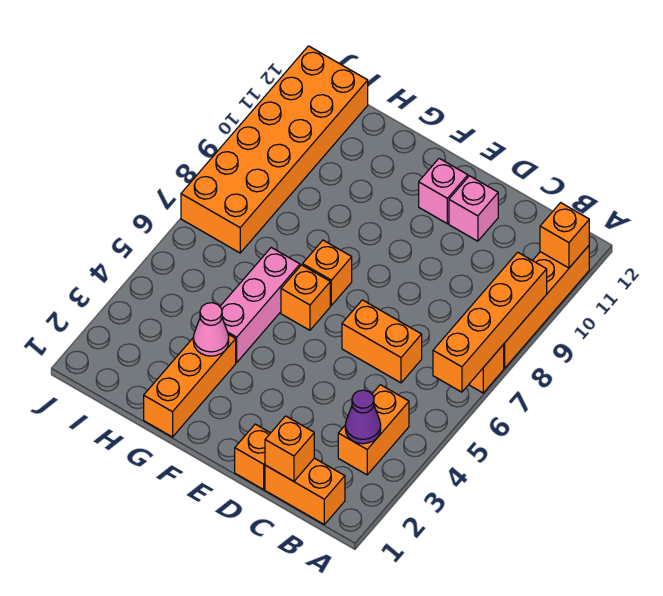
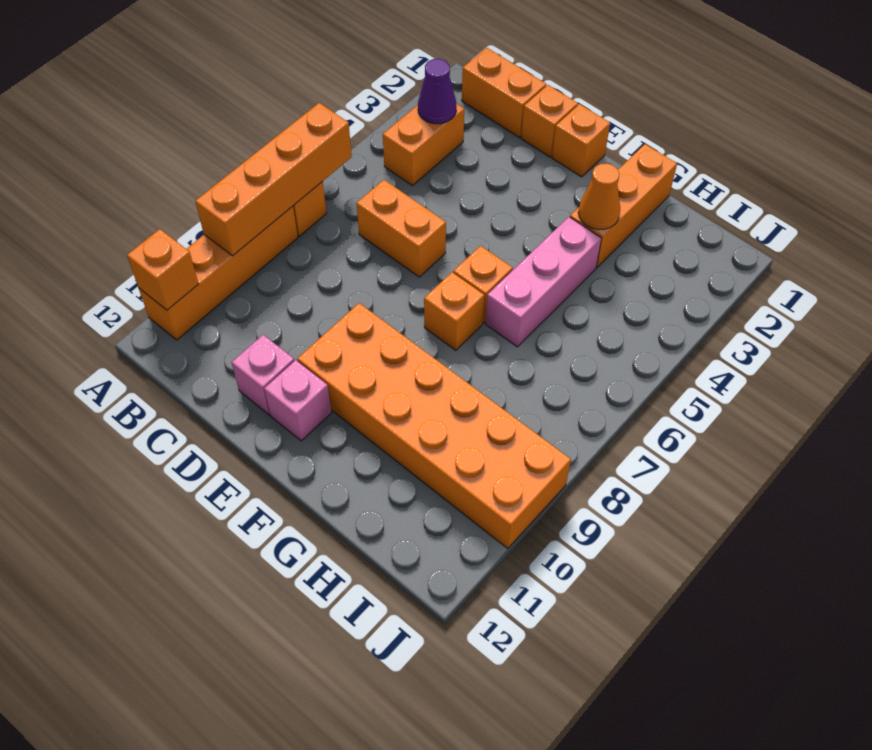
orange 1x1 brick [265,416,314,481] -> orange 1x1 brick moved to [552,104,610,177]
pink 1x1 cone [193,303,229,356] -> orange 1x1 cone [578,163,620,230]
orange 2x6 brick [181,46,368,253] -> orange 2x6 brick turned to [297,303,571,549]

